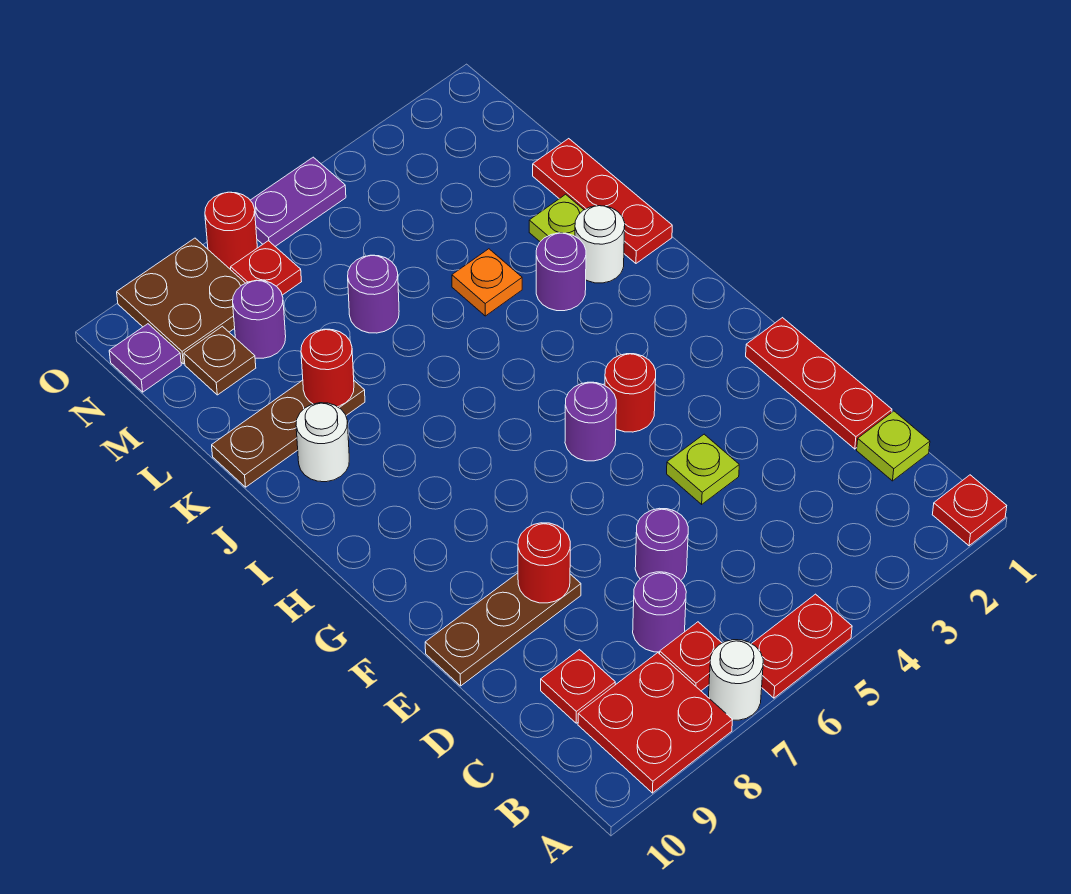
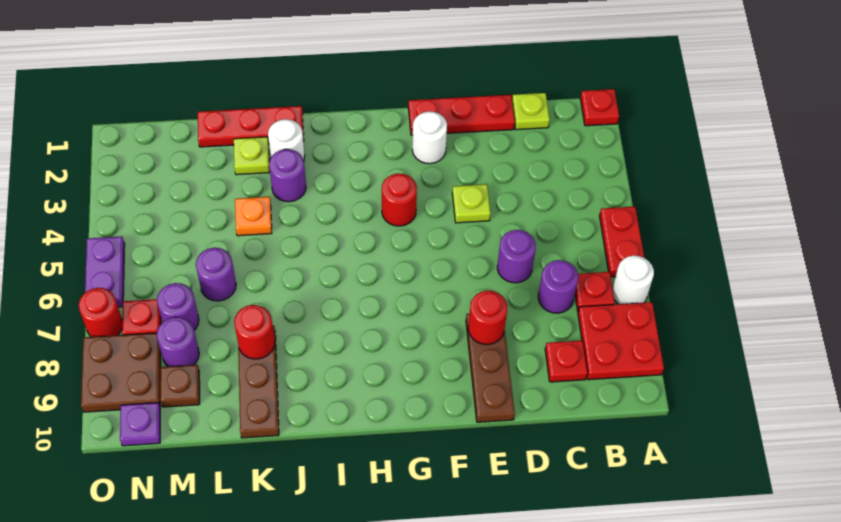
purple 1x1 round brick [565,382,616,461] -> purple 1x1 round brick moved to [157,283,199,330]
white 1x1 round brick [296,403,349,482] -> white 1x1 round brick moved to [412,111,447,164]

